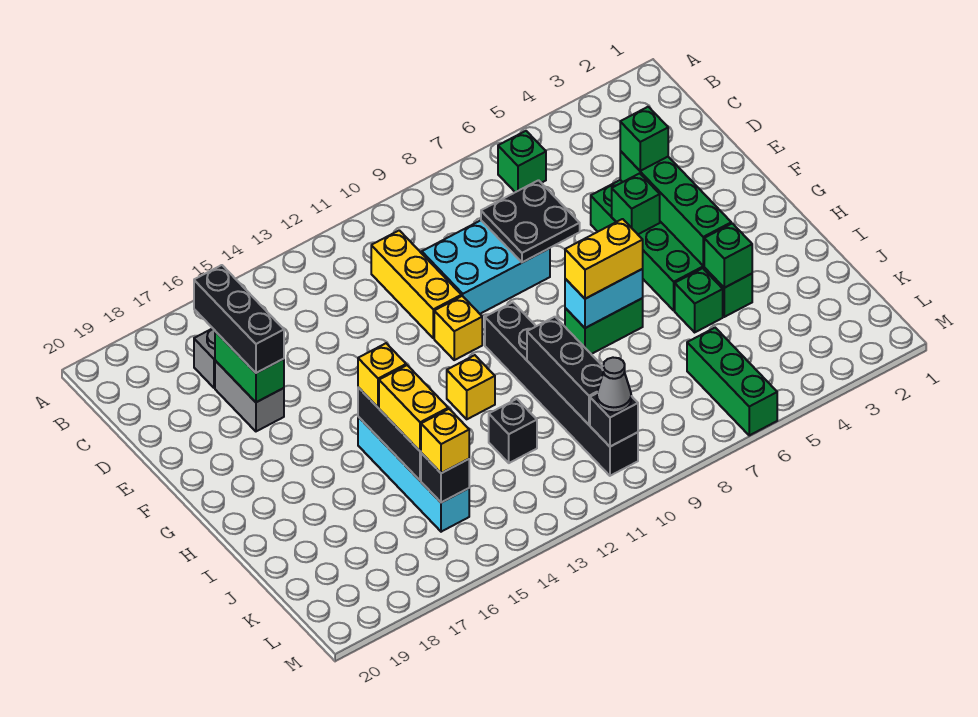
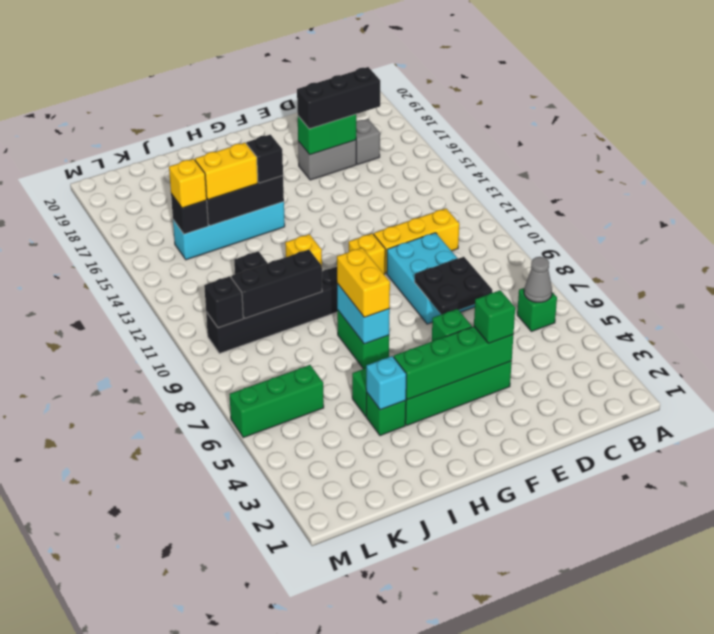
yellow 1x1 brick [358,343,406,407] -> black 1x1 brick [246,135,283,183]
green 1x1 brick [704,223,752,288] -> cyan 1x1 brick [366,356,406,410]
grey 1x1 cone [597,358,631,412] -> grey 1x1 cone moved to [524,257,552,302]

